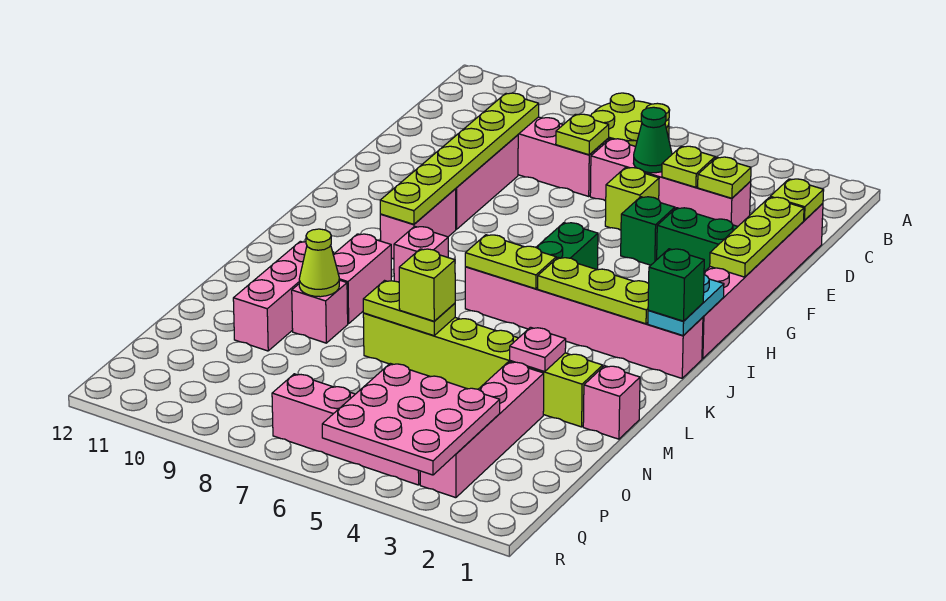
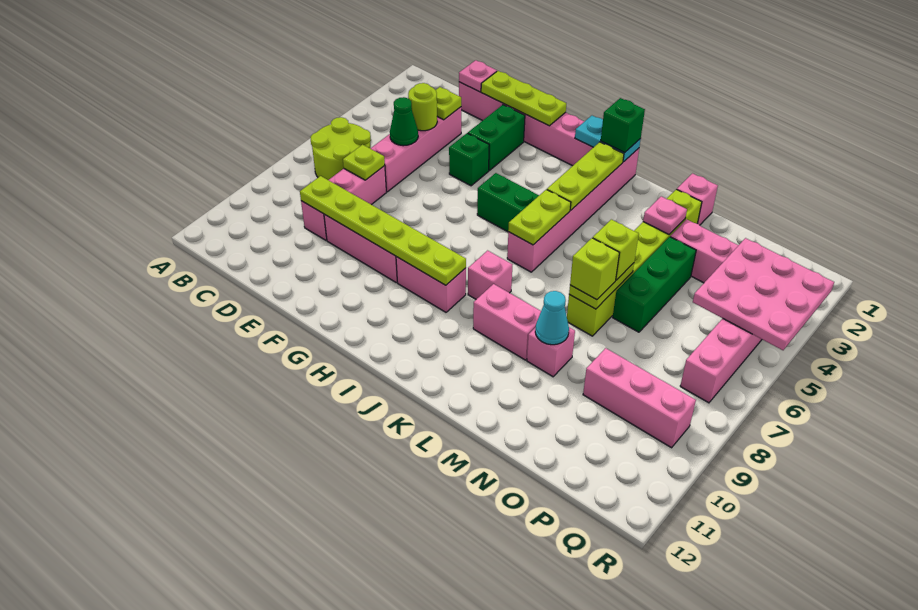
lime 1x1 plate [770,179,824,220] -> pink 1x1 plate [459,60,497,92]
lime 1x1 plate [662,146,715,187] -> lime 1x1 round brick [408,83,437,131]
lime 1x1 brick [605,168,659,230] -> lime 1x1 brick moved to [570,238,619,300]
pink 1x3 brick [233,241,334,351] -> pink 1x3 brick moved to [583,348,696,448]
lime 1x1 cone [299,229,339,297] -> cyan 1x1 cone [535,291,569,345]
none -> green 1x3 brick [613,237,696,332]

